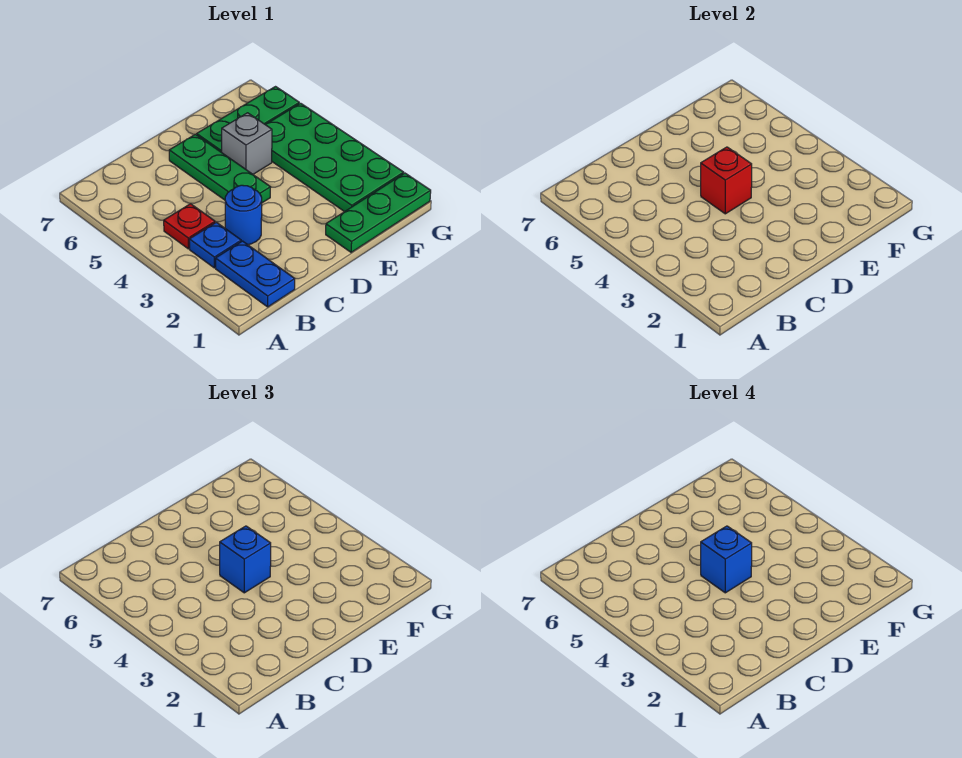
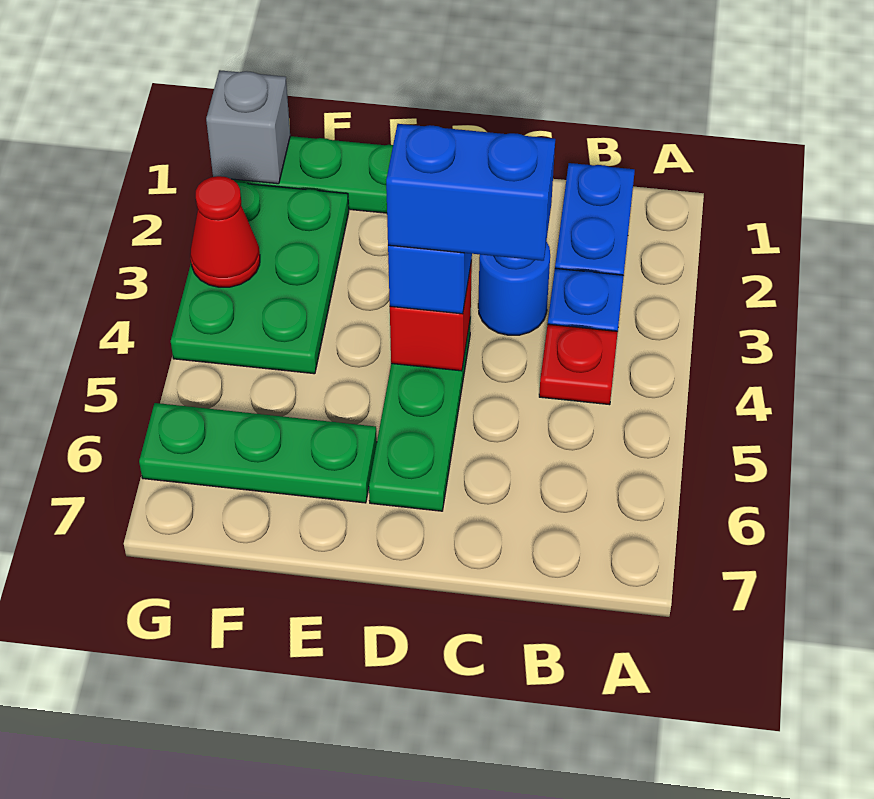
blue 1x1 brick [701,526,752,593] -> blue 1x2 brick [386,124,555,261]
grey 1x1 brick [222,113,272,174] -> grey 1x1 brick moved to [206,70,290,184]
green 2x4 plate [266,103,404,212] -> green 2x3 plate [171,182,349,374]
none -> red 1x1 cone [190,176,260,287]

